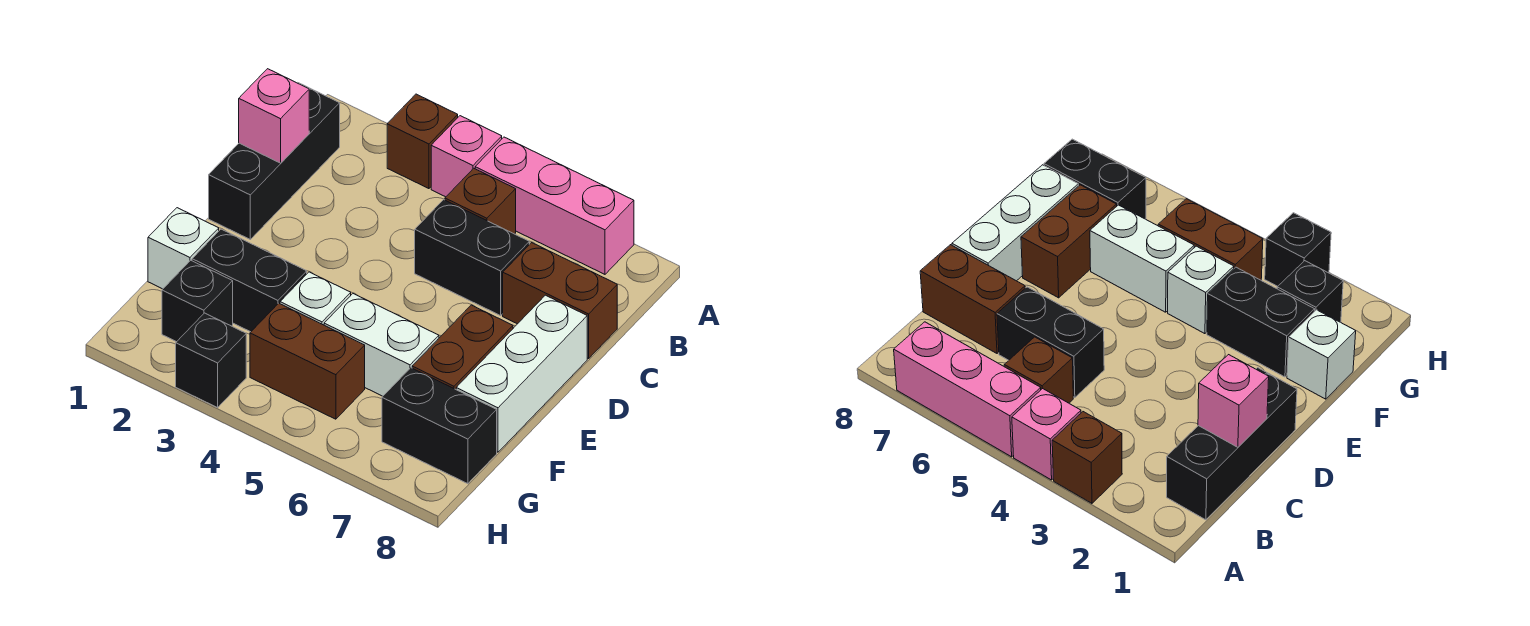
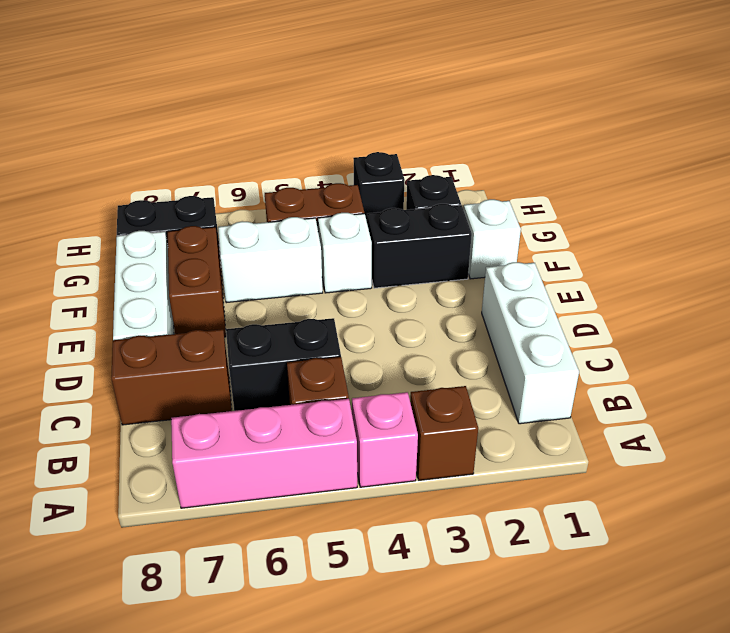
black 1x3 brick [209,83,340,239] -> white 1x3 brick [482,262,579,424]
pink 1x1 brick [239,69,309,163] -> none

